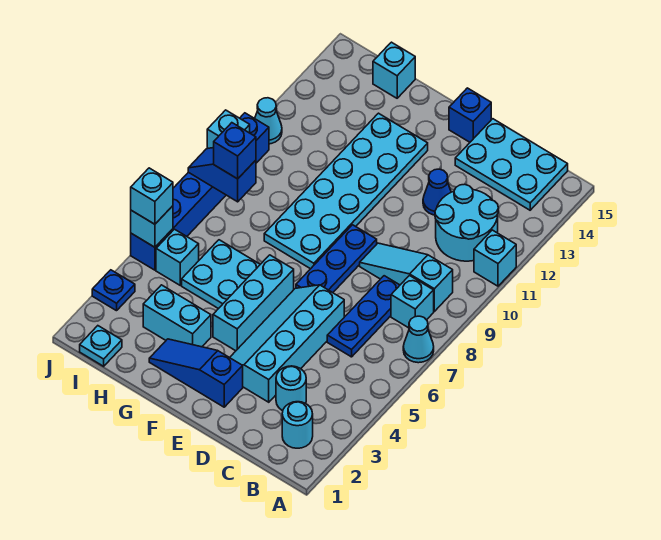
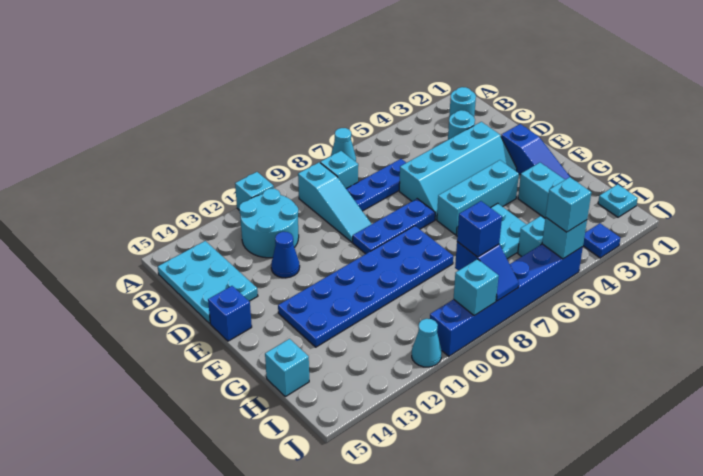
cyan 2x6 plate [264,113,428,269] -> blue 2x6 plate [278,226,453,347]

